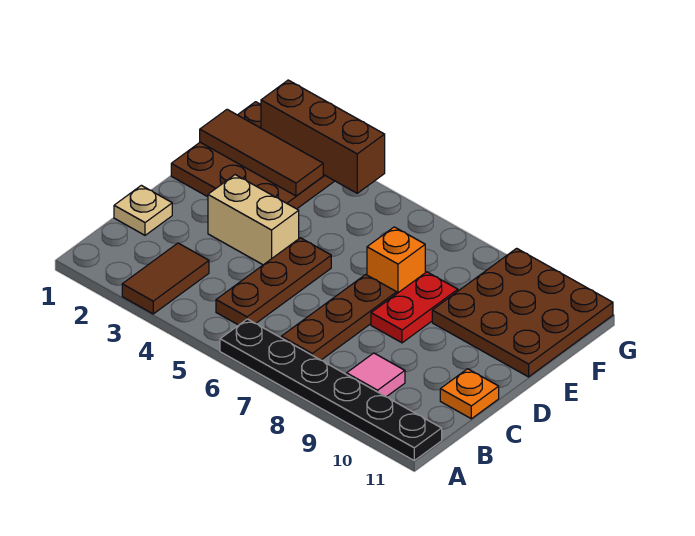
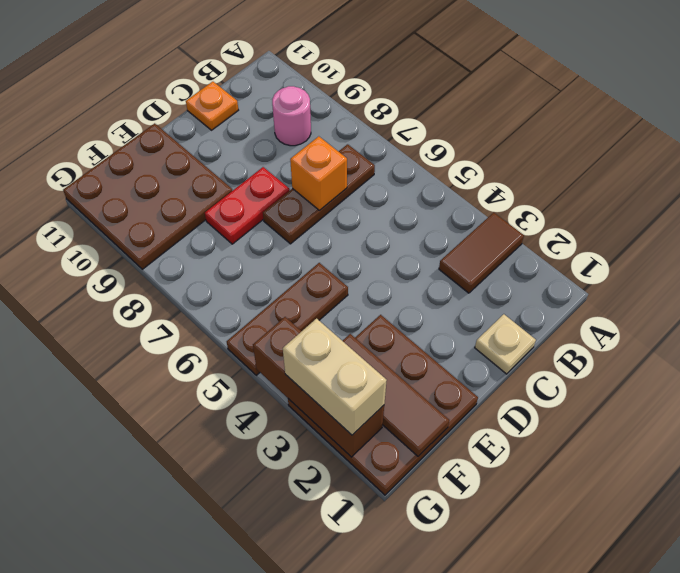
black 1x6 plate [220,319,442,460] -> none
brown 1x3 plate [216,238,331,325] -> brown 1x3 plate moved to [227,263,348,375]
pink 1x1 tile [347,353,405,397] -> pink 1x1 round brick [272,86,311,146]
tan 1x2 brick [208,175,299,265] -> tan 1x2 brick moved to [283,319,387,435]
orange 1x1 brick [367,227,425,293] -> orange 1x1 brick moved to [290,136,347,210]

